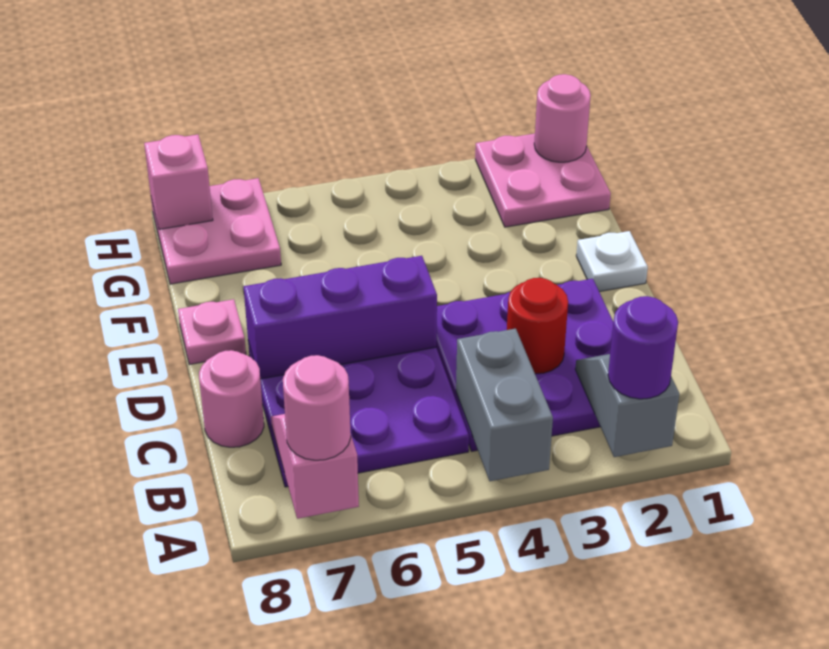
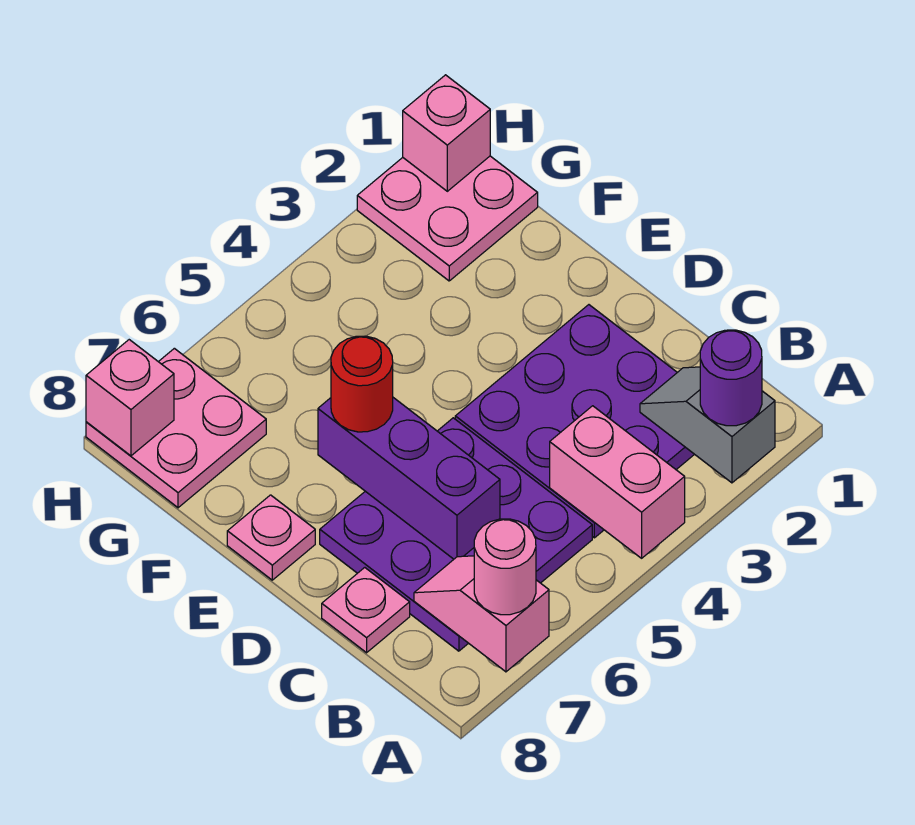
grey 1x2 brick [456,329,553,481] -> pink 1x2 brick [550,406,685,558]
red 1x1 round brick [507,278,568,374] -> red 1x1 round brick moved to [331,336,393,432]
pink 1x1 round brick [199,350,264,447] -> pink 1x1 plate [322,568,410,653]
purple 1x3 brick [243,256,437,379] -> purple 1x3 brick turned to [318,398,500,559]
white 1x1 plate [576,231,648,292] -> none
pink 1x1 round brick [534,74,591,162] -> pink 1x1 brick [403,75,490,191]

